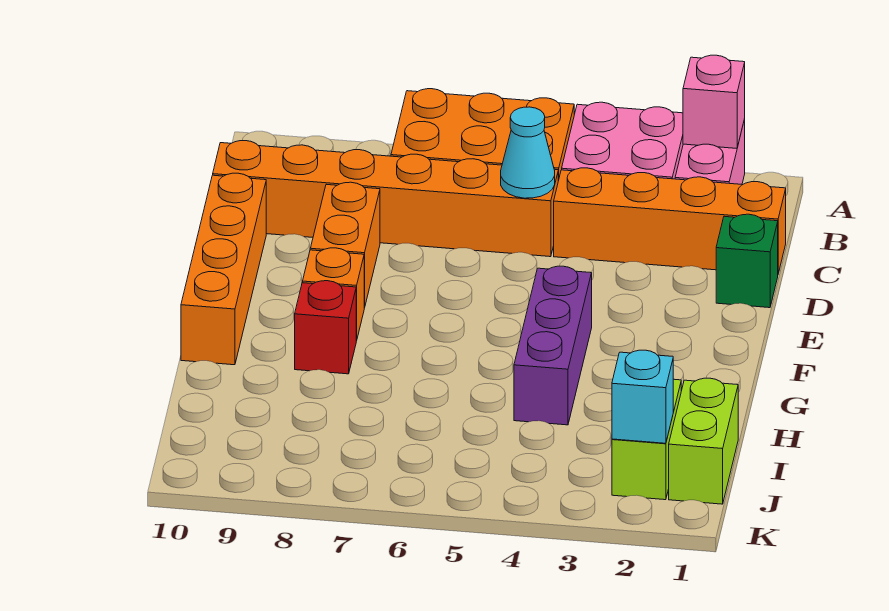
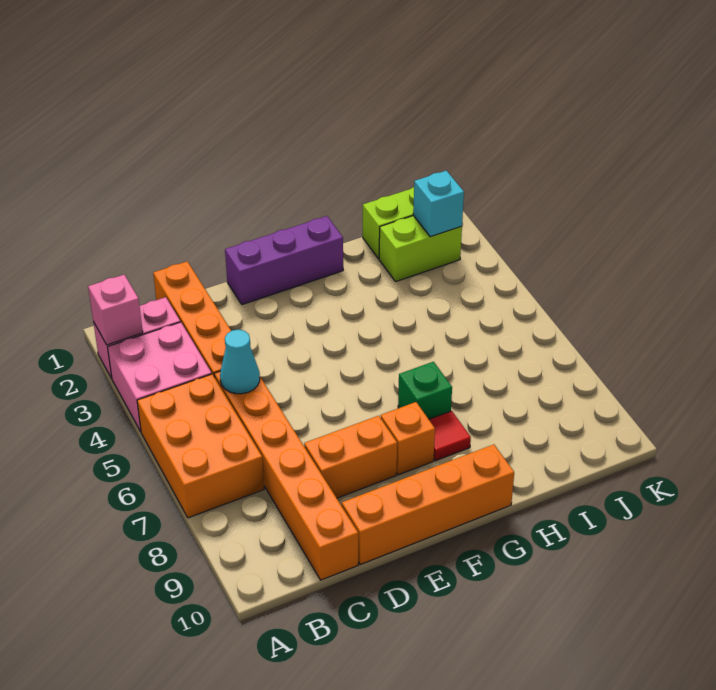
green 1x1 brick [716,214,778,308] -> green 1x1 brick moved to [398,362,452,419]
purple 1x3 brick [514,266,592,425] -> purple 1x3 brick moved to [225,216,343,305]
red 1x1 brick [295,281,356,374] -> red 1x1 tile [429,411,471,461]

